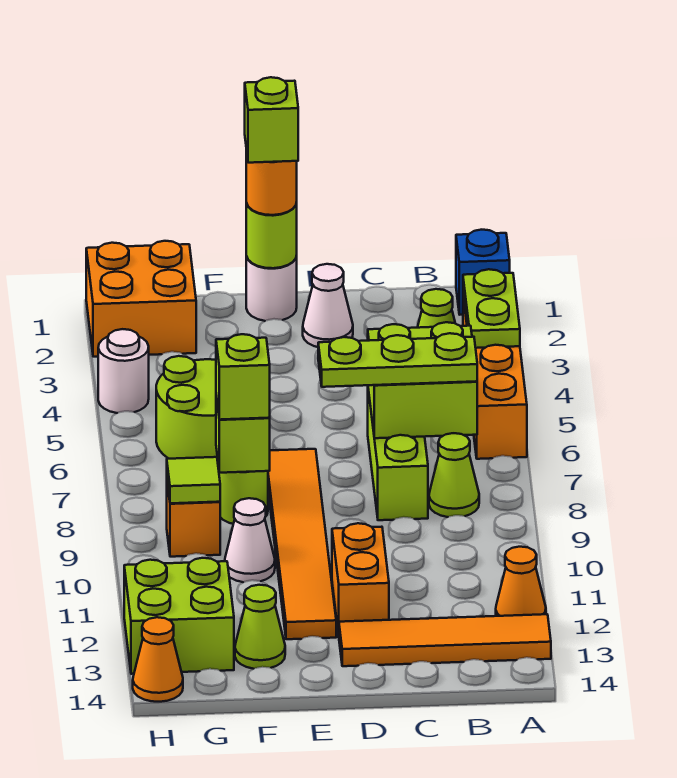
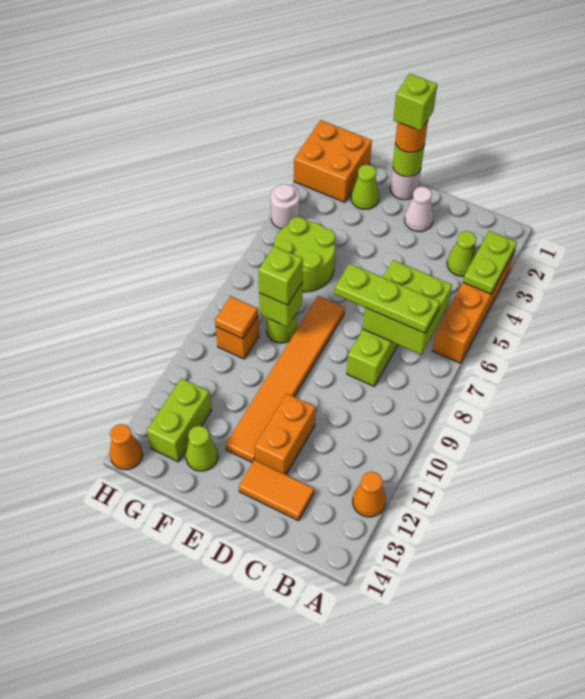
blue 1x1 brick [456,230,510,315] -> none
orange 1x4 tile [339,614,551,666] -> orange 1x2 tile [239,460,314,521]
lime 1x1 cone [429,433,479,517] -> lime 1x1 cone moved to [351,165,379,209]
white 1x1 cone [225,498,275,582] -> none
lime 1x1 tile [167,457,220,503] -> orange 1x1 tile [215,296,258,339]
lime 2x2 brick [124,558,234,674] -> lime 1x2 brick [147,378,212,462]

